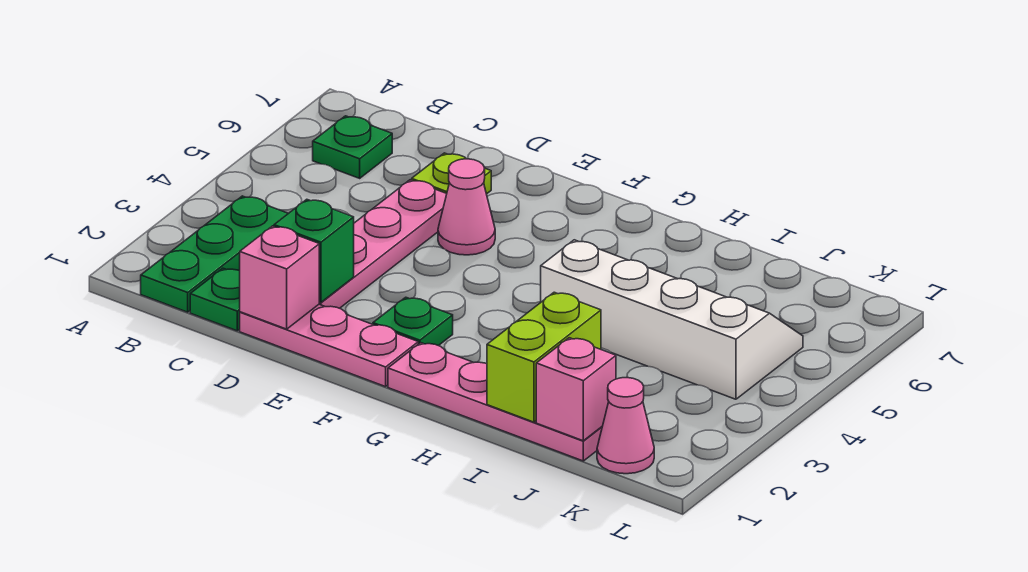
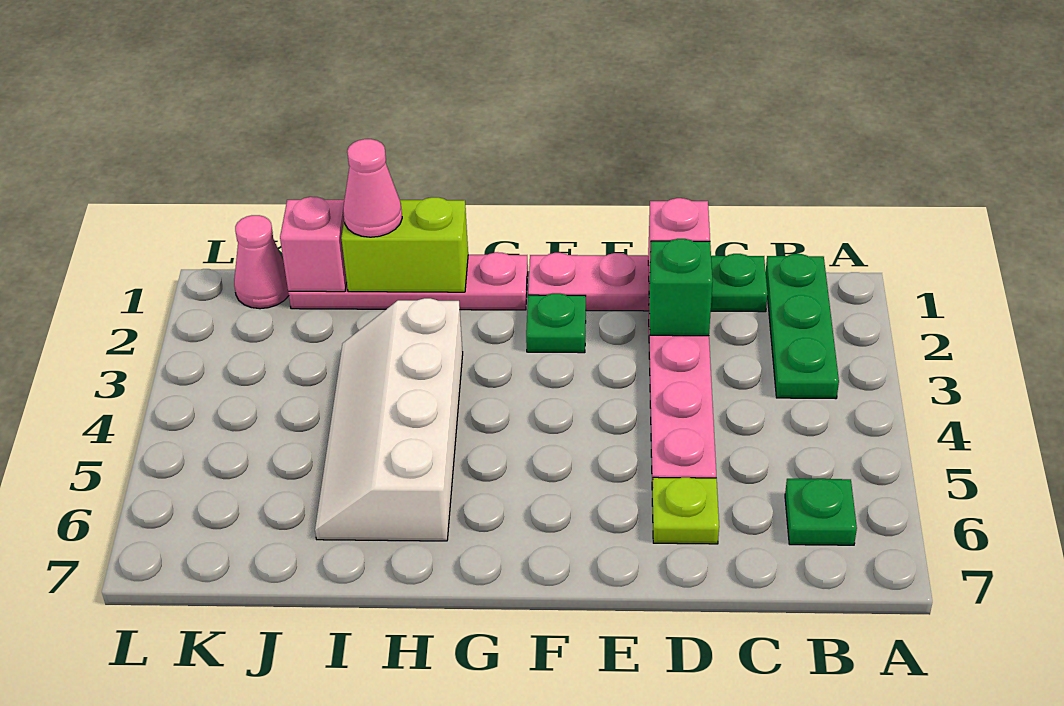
pink 1x1 cone [438,159,495,255] -> pink 1x1 cone moved to [343,139,402,237]
white 2x4 slope [541,240,803,399] -> white 2x4 slope turned to [315,298,463,541]
lime 1x2 brick [487,292,601,422] -> lime 1x2 brick turned to [341,197,468,292]

